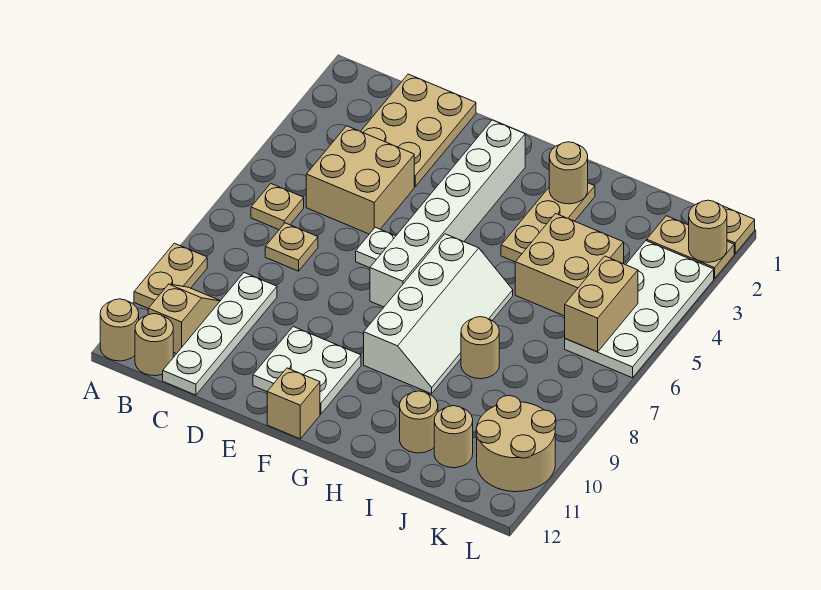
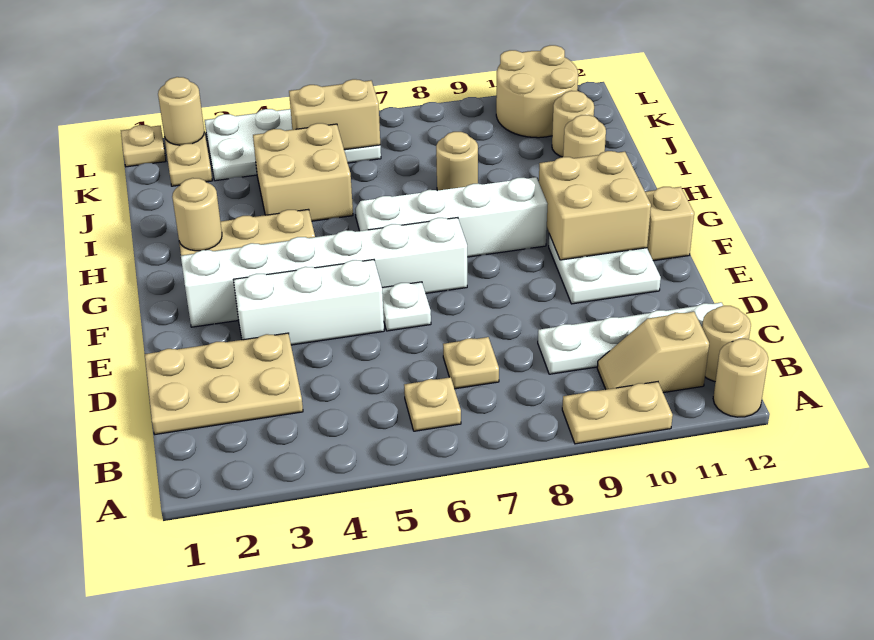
tan 2x2 brick [306,126,414,234] -> tan 2x2 brick moved to [539,151,651,260]
none -> white 1x3 brick [233,260,384,345]

